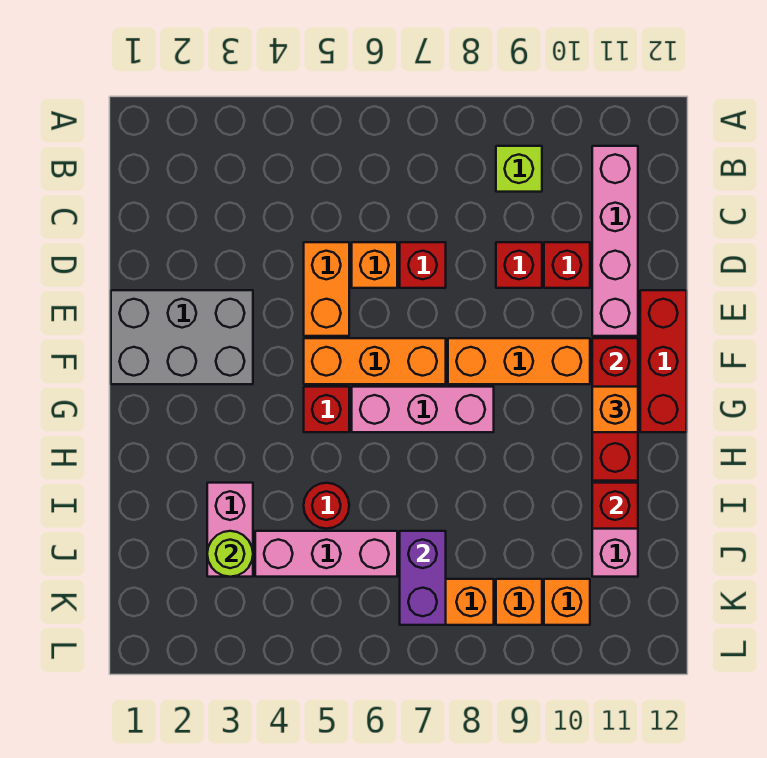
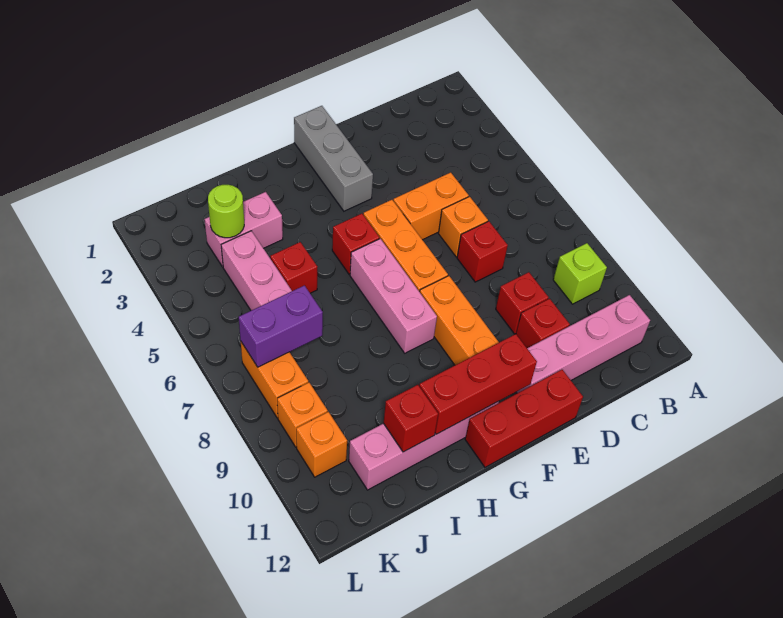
grey 2x3 brick [111,290,253,384] -> grey 1x3 brick [294,106,373,211]
orange 1x1 brick [592,387,638,432] -> none
red 1x1 round brick [304,483,349,529] -> red 1x1 brick [270,242,317,293]

